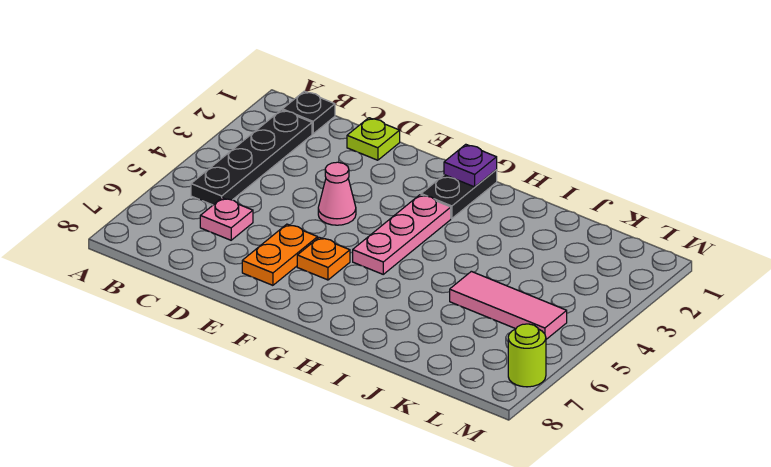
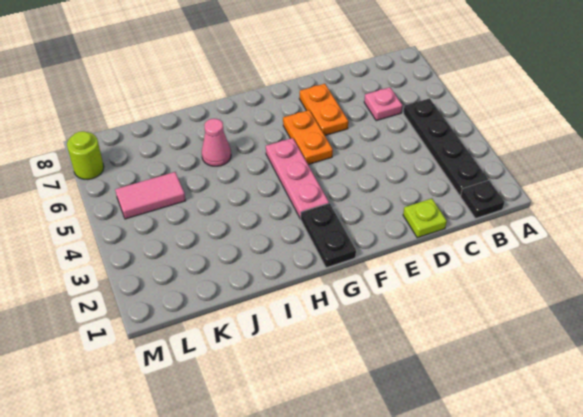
pink 1x1 cone [318,162,356,225] -> pink 1x1 cone moved to [202,119,231,166]
orange 1x1 plate [297,237,350,280] -> orange 1x2 plate [283,110,333,165]
purple 1x1 plate [444,144,497,187] -> none
pink 1x3 tile [450,271,567,339] -> pink 1x2 tile [115,172,186,219]

